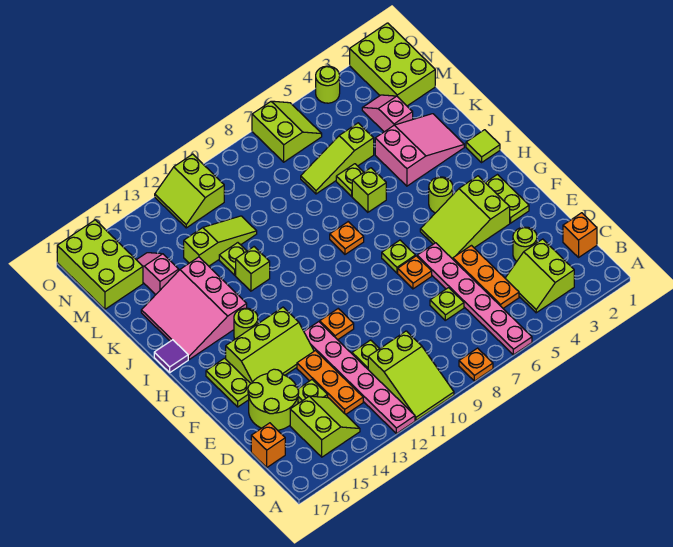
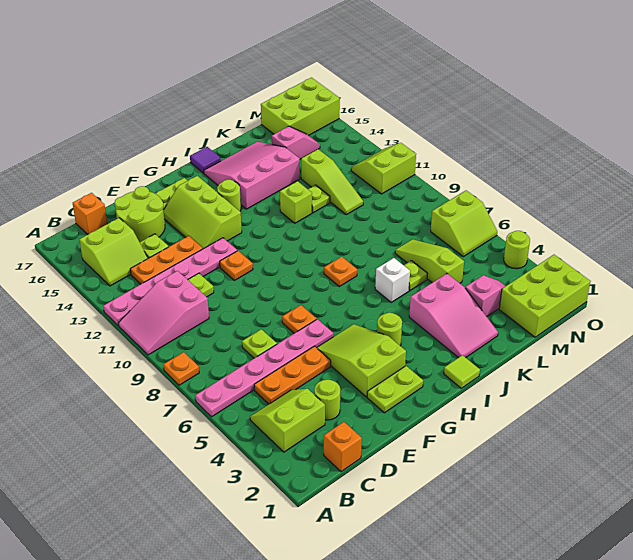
lime 2x3 slope [368,331,454,420] -> pink 2x3 slope [118,271,209,355]
lime 1x1 plate [382,240,415,273] -> none
lime 1x1 brick [352,168,386,212] -> white 1x1 brick [375,258,410,302]

